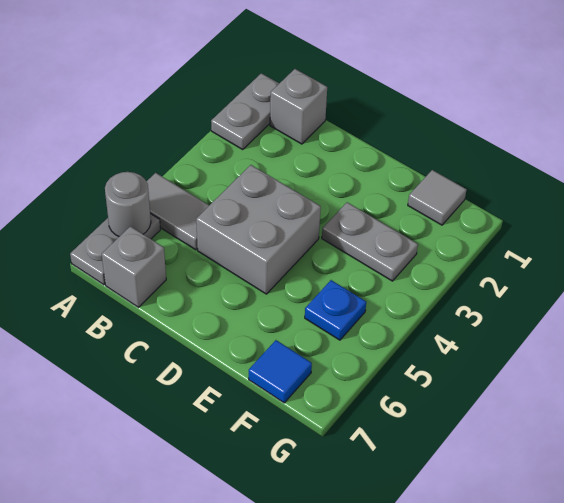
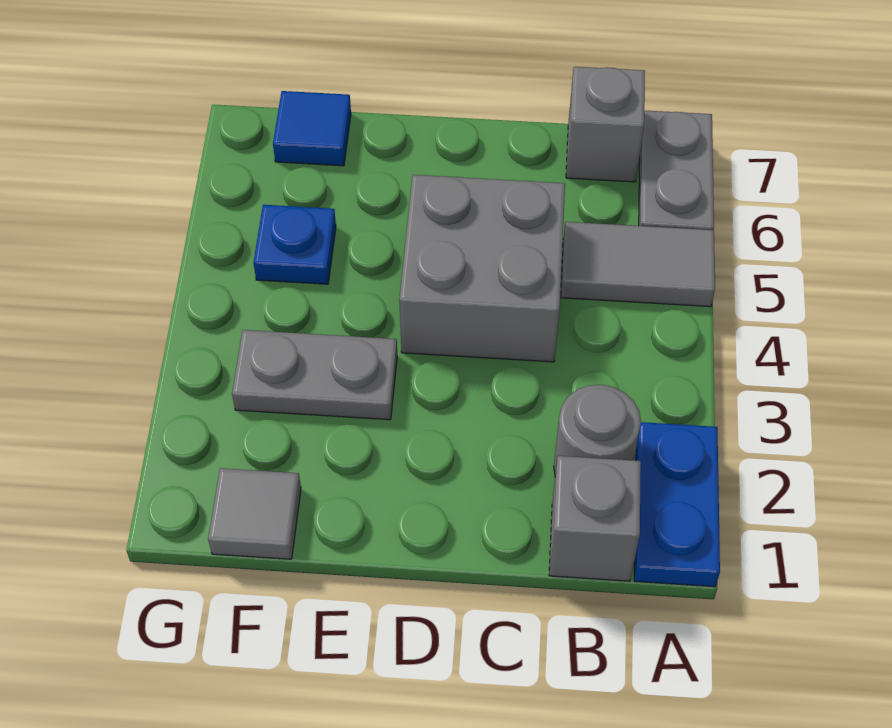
grey 1x2 plate [211,73,279,150] -> blue 1x2 plate [634,422,720,587]
grey 1x1 round brick [105,172,151,236] -> grey 1x1 round brick moved to [554,385,641,474]

